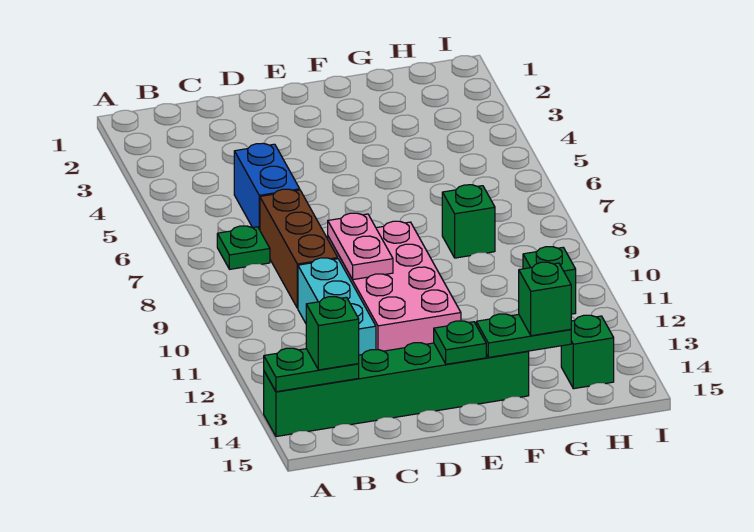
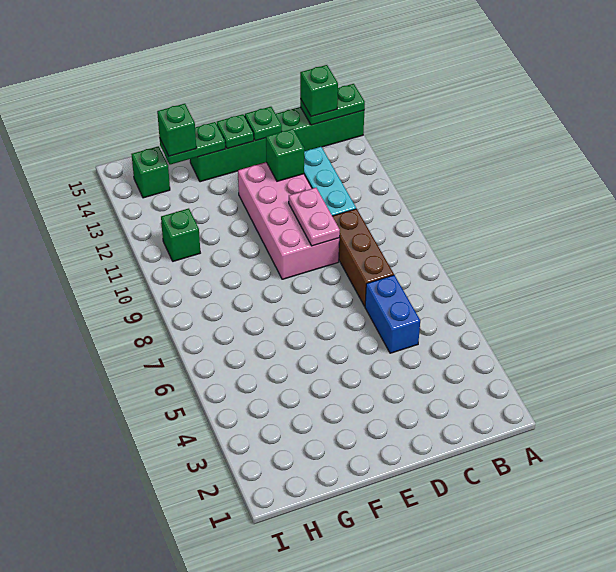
green 1x1 plate [217,226,270,269] -> green 1x1 plate moved to [245,107,282,141]
green 1x1 brick [442,185,495,258] -> green 1x1 brick moved to [266,129,304,181]

